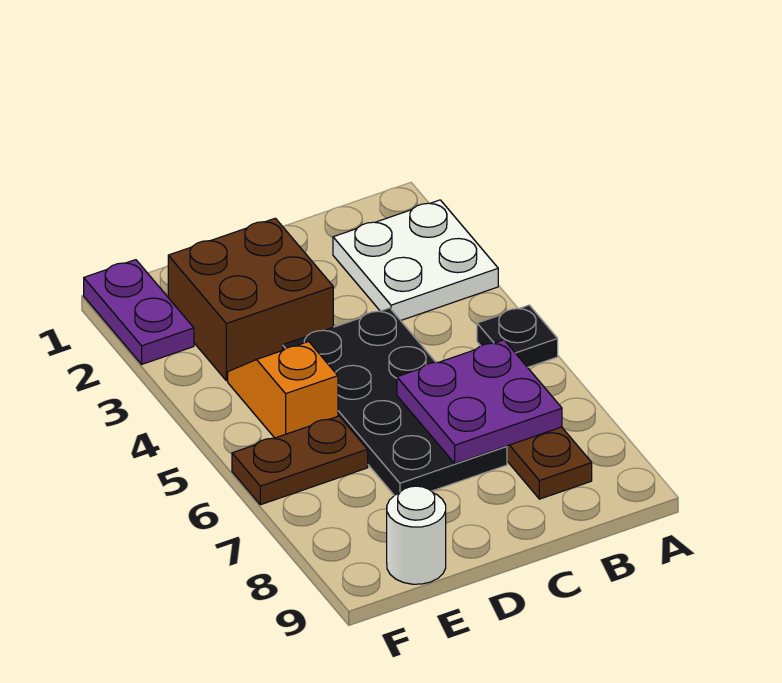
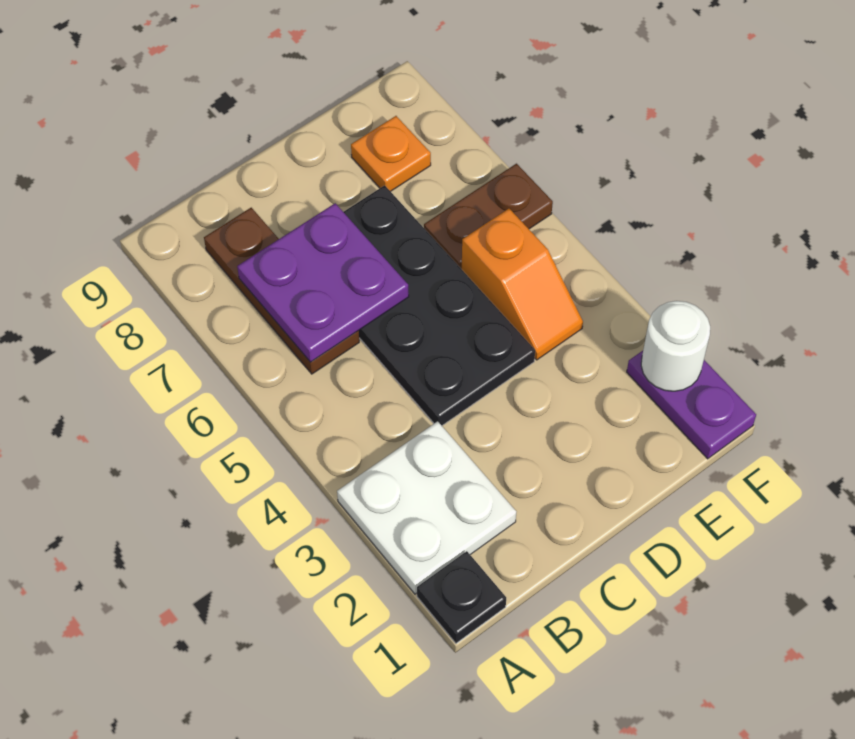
black 1x1 plate [477,305,558,367] -> black 1x1 plate moved to [417,551,506,643]
brown 2x2 brick [168,218,333,381] -> none
none -> orange 1x1 plate [351,116,431,191]
white 1x1 round brick [387,486,446,584] -> white 1x1 round brick moved to [641,301,710,391]

